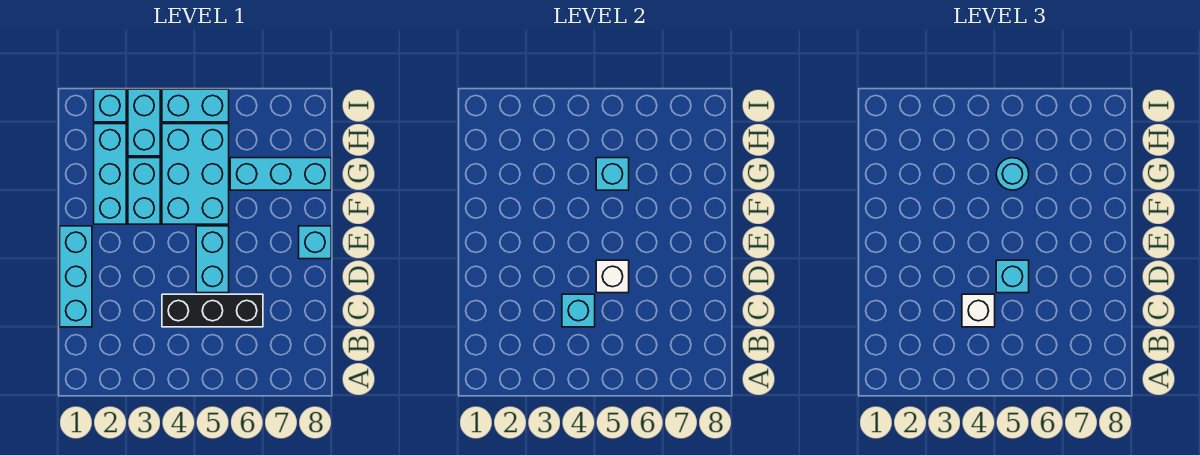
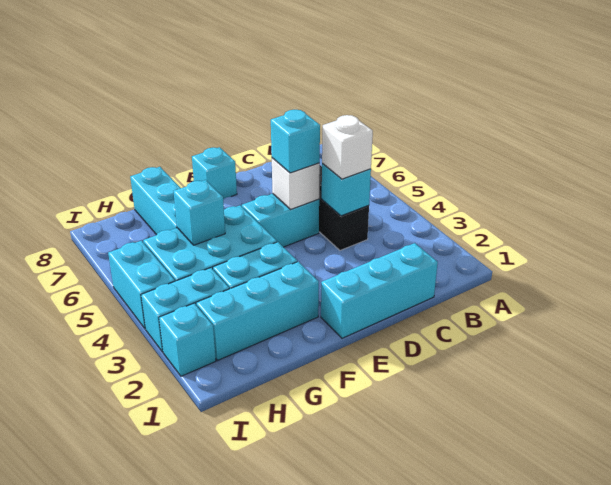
cyan 1x1 round brick [996,158,1029,190] -> none

